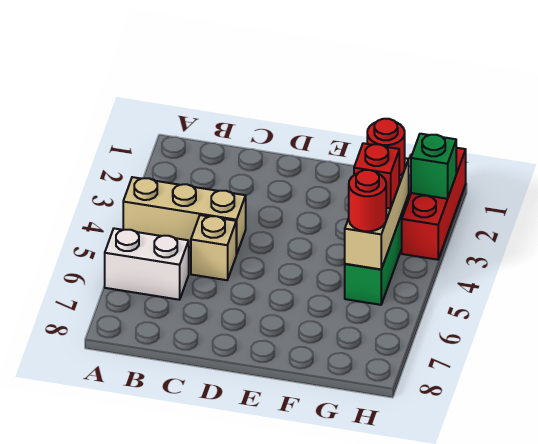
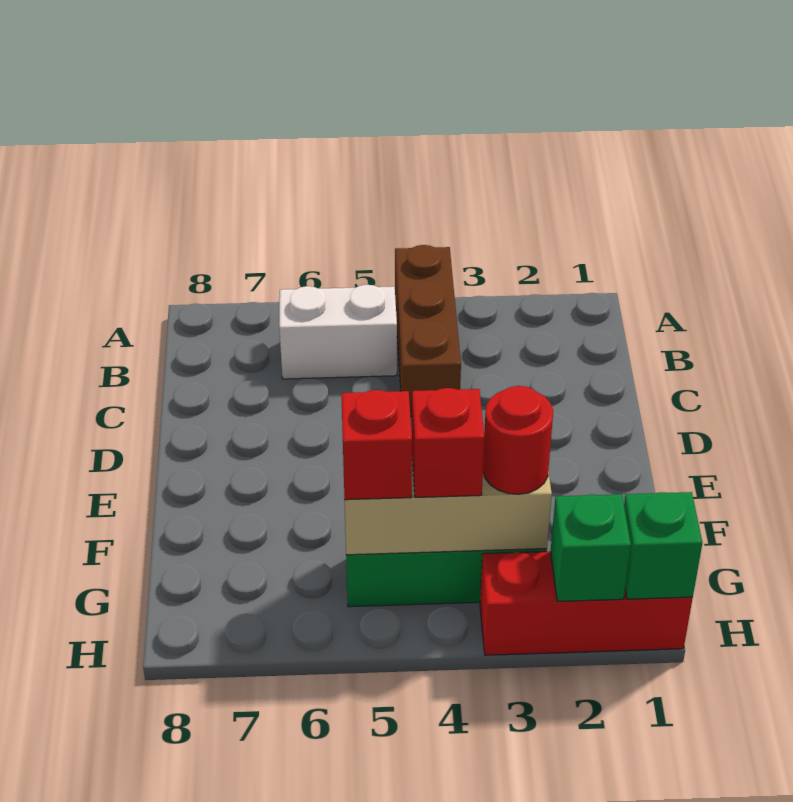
tan 1x3 brick [123,177,246,254] -> brown 1x3 brick [395,245,461,417]
white 1x2 brick [105,229,189,300] -> white 1x2 brick turned to [279,285,397,379]
tan 1x1 brick [191,215,236,280] -> none
red 1x1 round brick [349,170,386,231] -> red 1x1 brick [341,390,412,500]
none -> green 1x1 brick [624,492,702,599]

